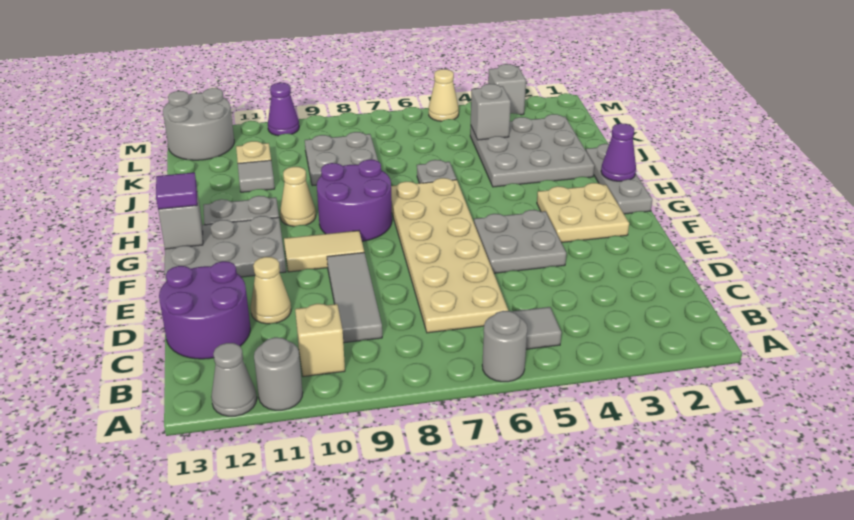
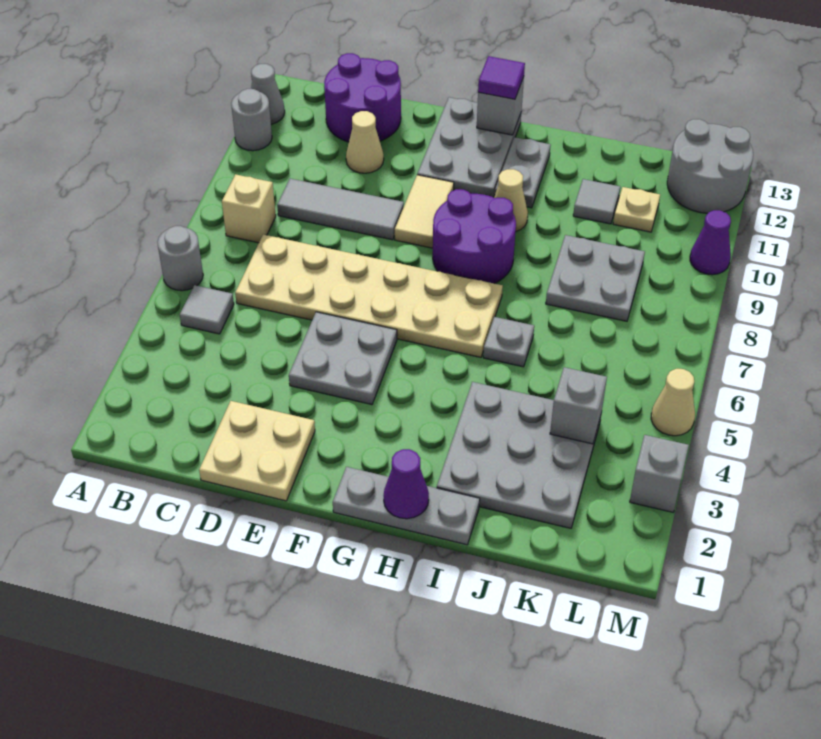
tan 1x1 brick [295,304,345,377] -> tan 1x1 brick moved to [222,174,276,243]
tan 2x2 plate [537,183,629,243] -> tan 2x2 plate moved to [199,401,315,501]

